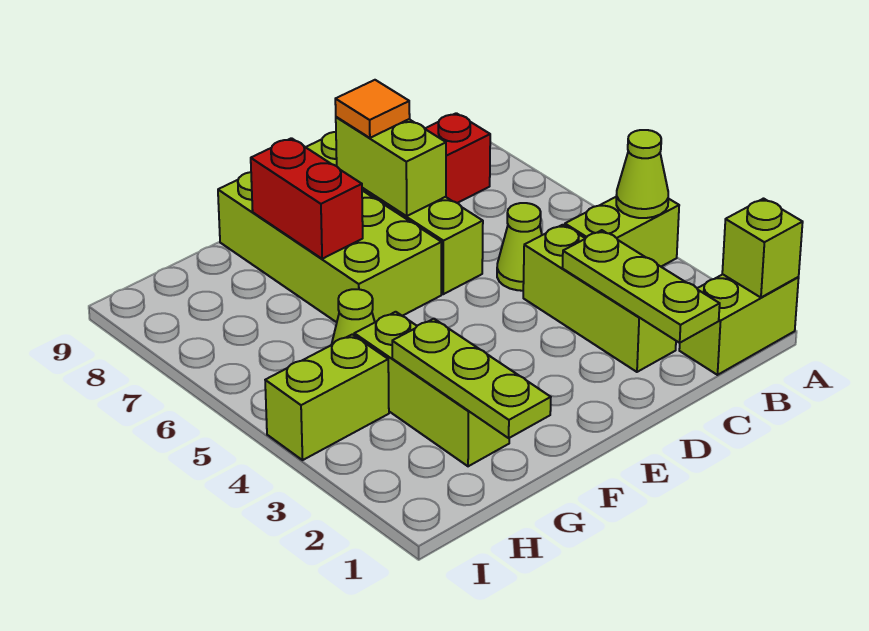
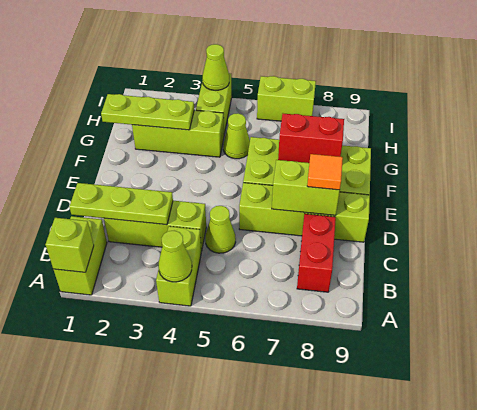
none -> lime 1x1 cone [202,44,229,90]
none -> lime 1x2 brick [257,76,316,121]

